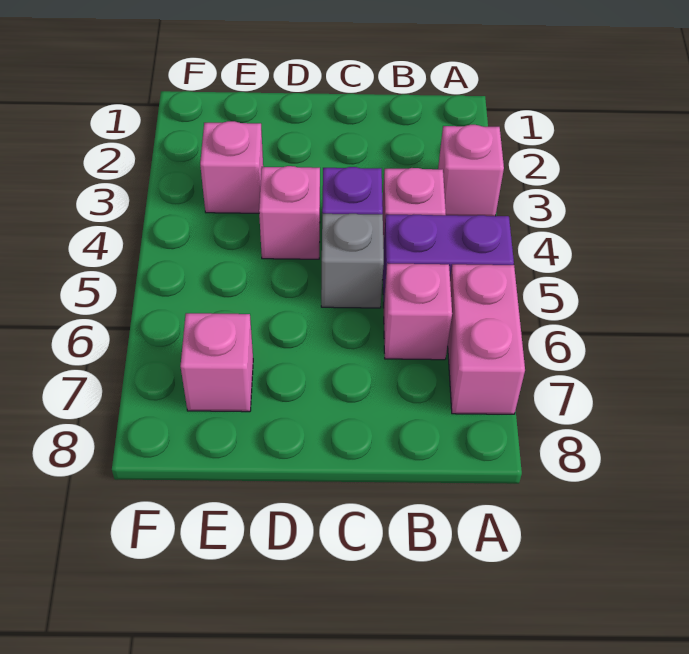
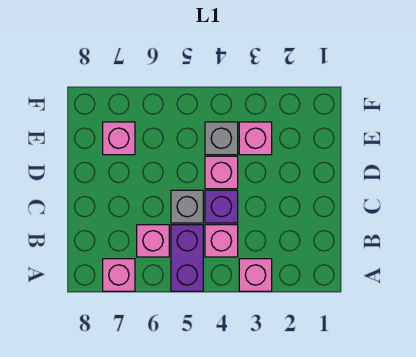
pink 1x2 brick [448,264,525,414] -> pink 1x1 brick [103,259,135,291]
none -> grey 1x1 brick [205,122,238,155]

